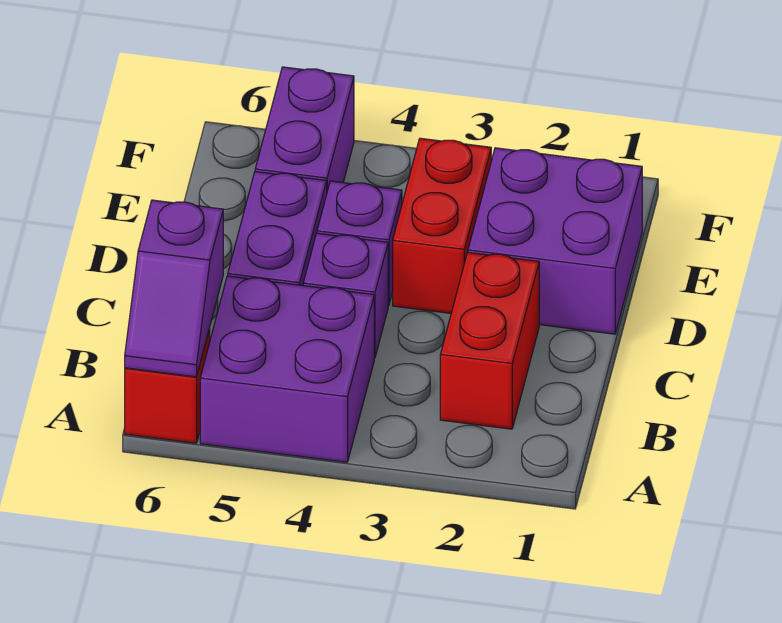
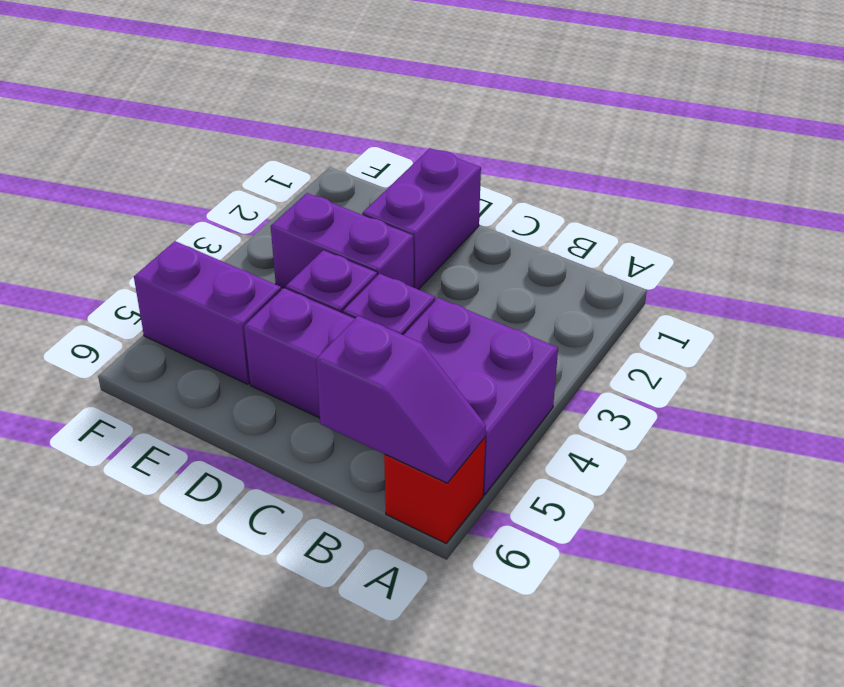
red 1x2 brick [440,252,539,429] -> none
purple 2x2 brick [468,148,642,334] -> purple 1x2 brick [362,148,481,290]
red 1x2 brick [393,138,491,313] -> purple 1x2 brick [271,193,414,289]

